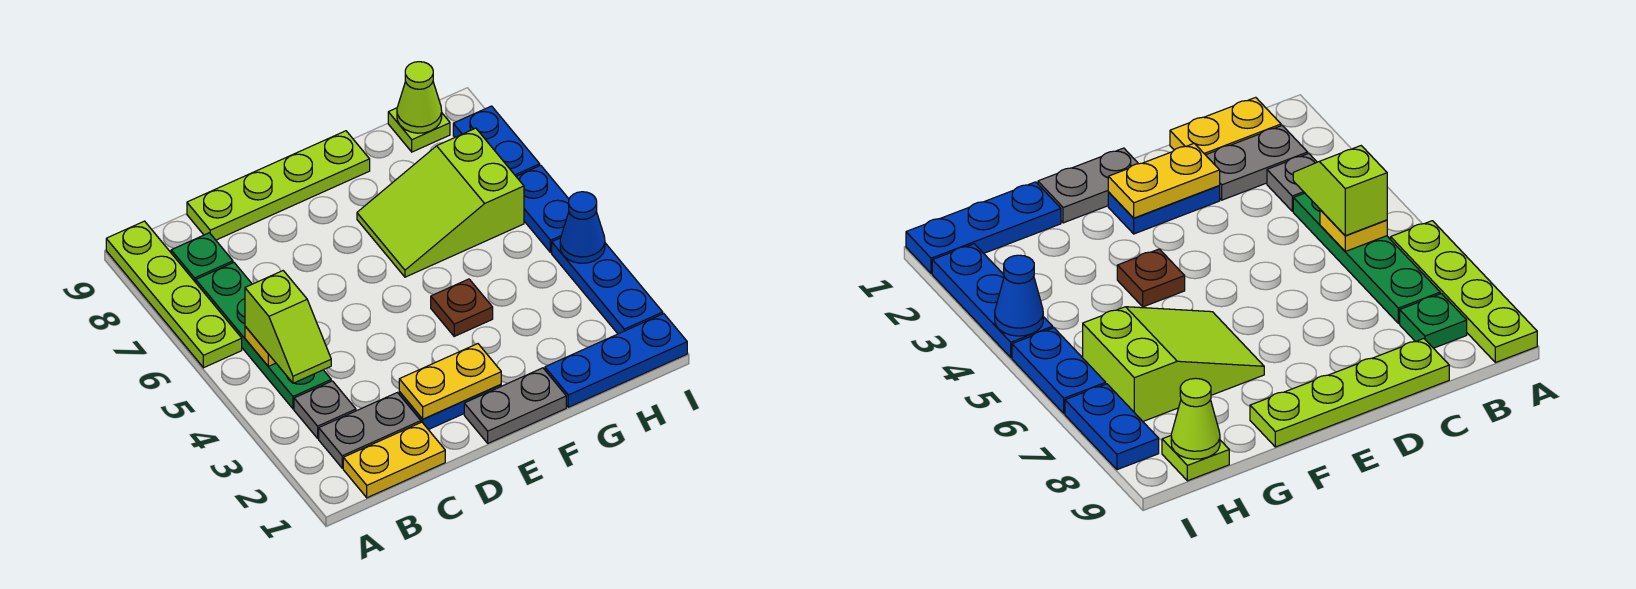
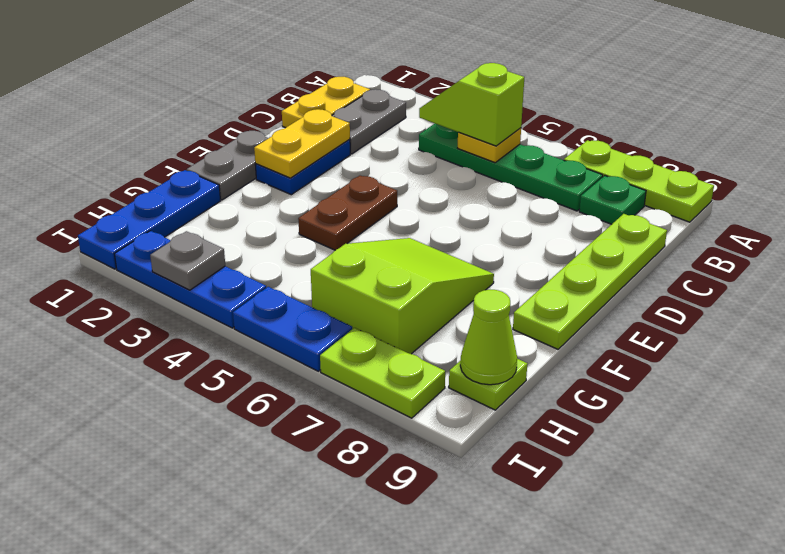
lime 1x4 plate [106,221,242,368] -> lime 1x3 plate [564,140,714,222]
grey 1x1 plate [294,381,356,438] -> grey 1x1 plate moved to [150,231,225,290]
brown 1x1 plate [431,279,493,336] -> brown 1x2 plate [298,176,397,250]
blue 1x1 cone [560,192,605,263] -> none
blue 1x2 plate [453,106,540,176] -> lime 1x2 plate [320,328,445,418]

